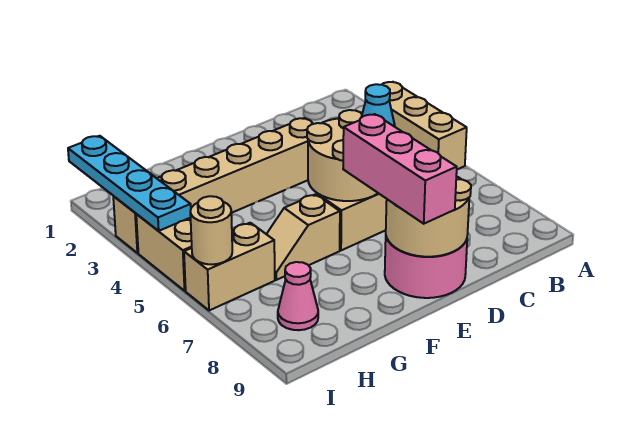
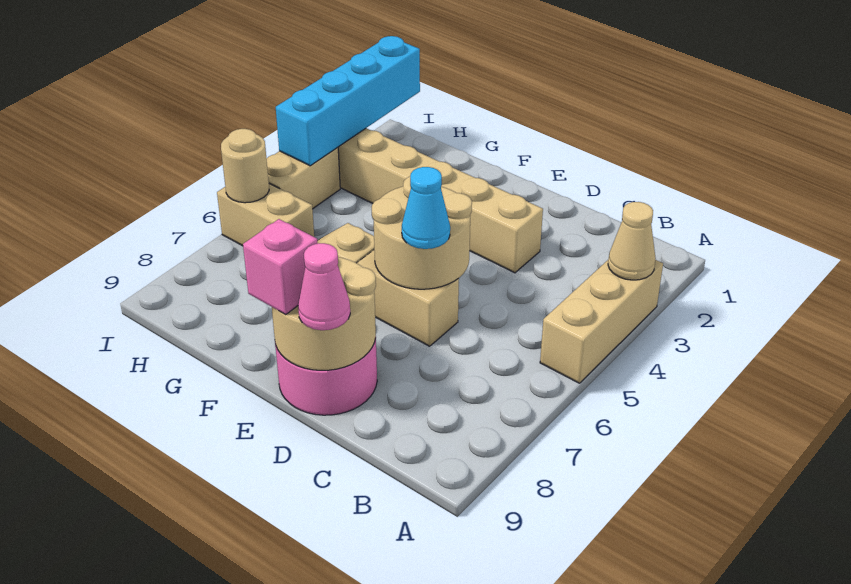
none -> tan 1x1 cone [608,202,656,280]
pink 1x3 brick [343,114,457,224] -> pink 1x1 brick [243,219,318,315]
pink 1x1 cone [278,262,318,330] -> pink 1x1 cone moved to [298,243,350,330]
cyan 1x4 plate [68,136,191,231] -> cyan 1x4 brick [276,36,420,166]

